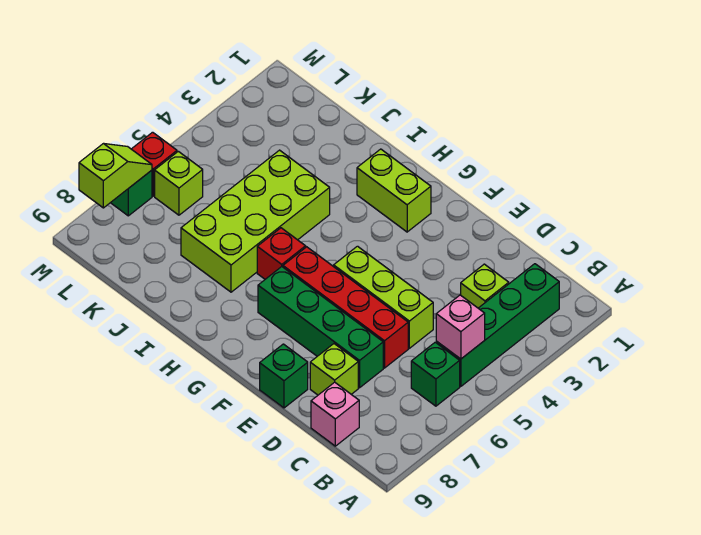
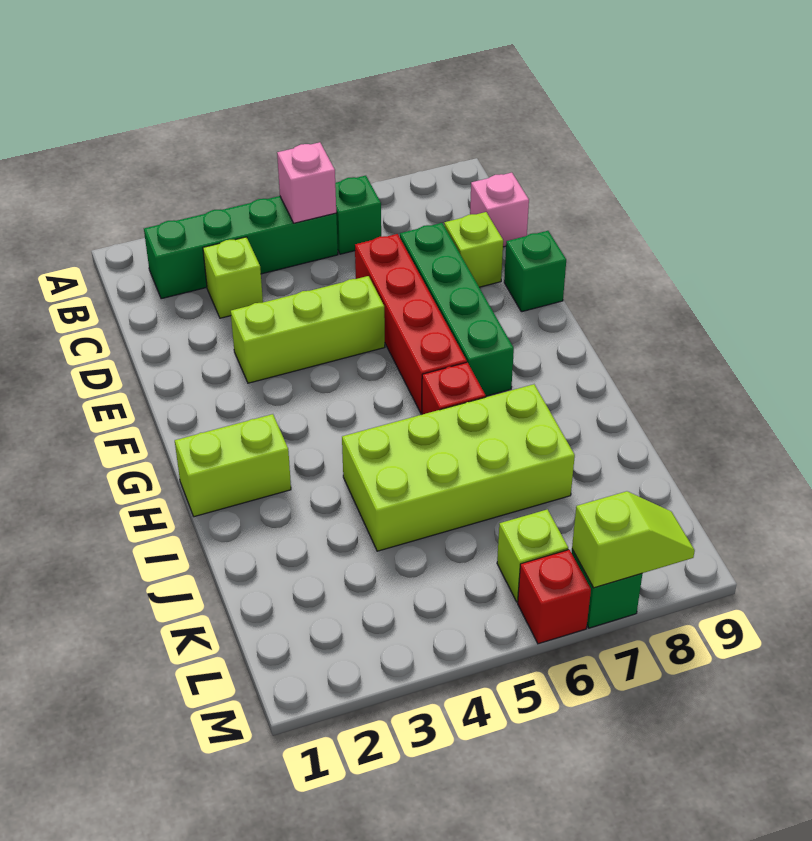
lime 1x3 brick [334,246,433,348] -> lime 1x3 brick turned to [231,276,385,383]
lime 1x2 brick [357,149,431,232] -> lime 1x2 brick turned to [175,414,291,517]
lime 1x2 slope [79,144,152,208] -> lime 1x2 slope turned to [572,491,695,588]

